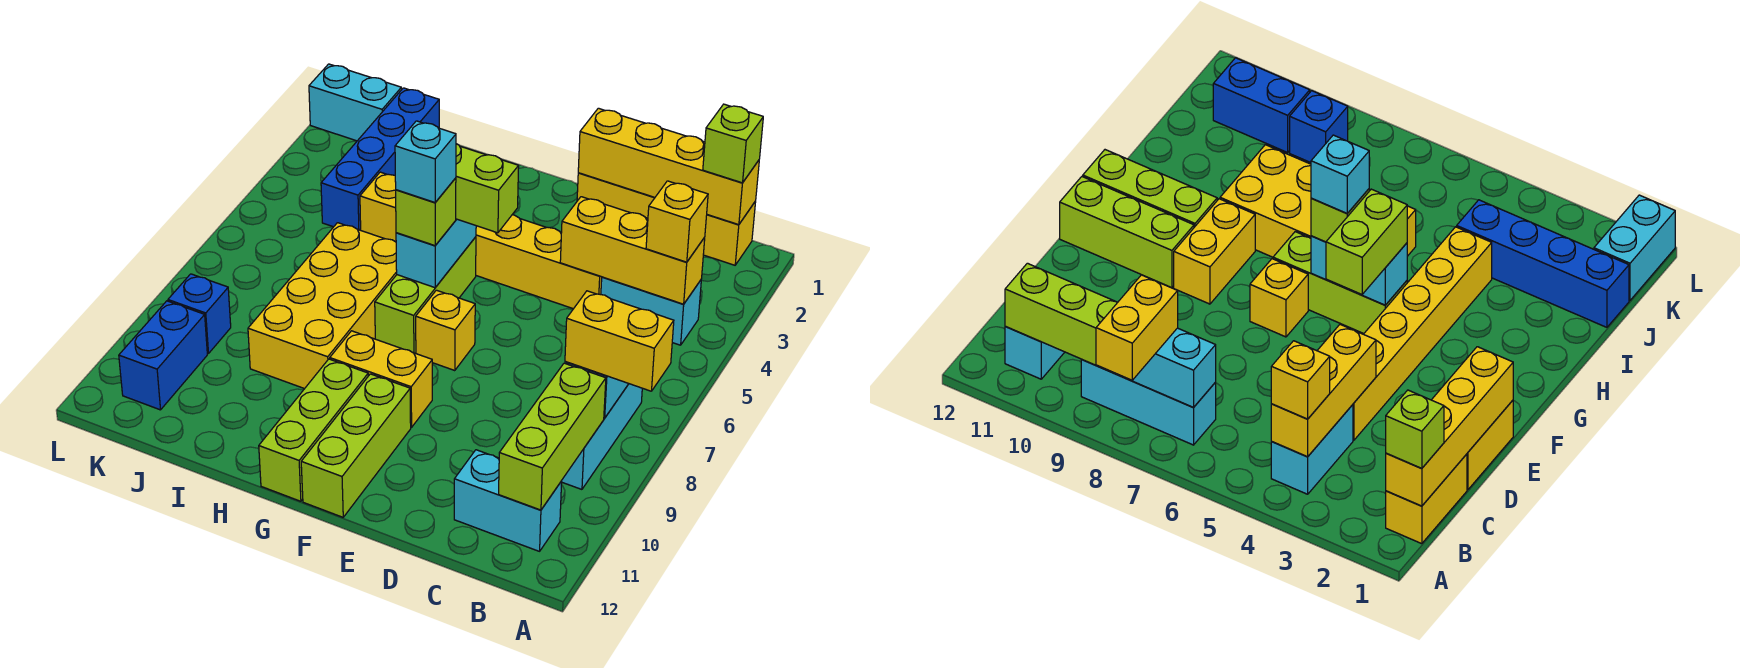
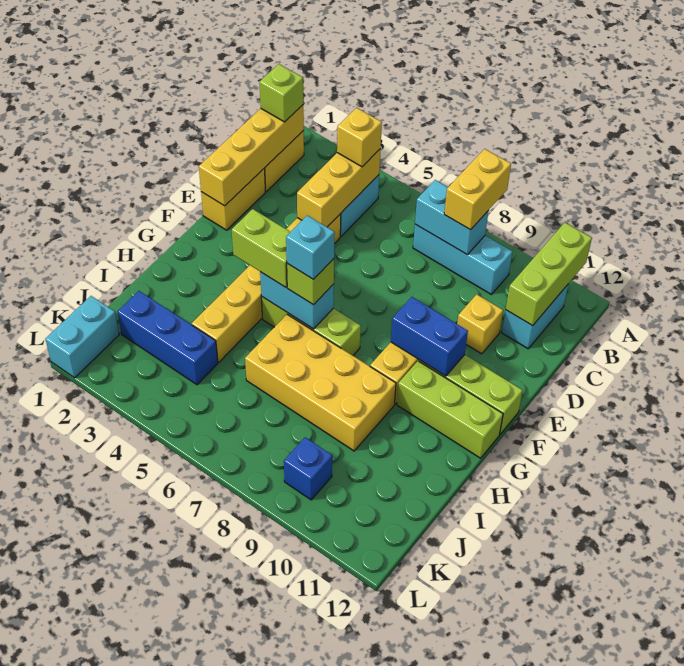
lime 1x3 brick [499,363,606,510] -> lime 1x3 brick turned to [506,223,592,326]
lime 1x2 brick [456,144,519,233] -> lime 1x2 brick turned to [232,209,290,287]
yellow 1x1 brick [416,290,475,371] -> yellow 1x1 brick moved to [457,294,503,354]
blue 1x4 brick [321,88,439,230] -> blue 1x3 brick [118,291,218,385]
blue 1x2 brick [119,301,207,410] -> blue 1x2 brick moved to [391,297,468,376]

